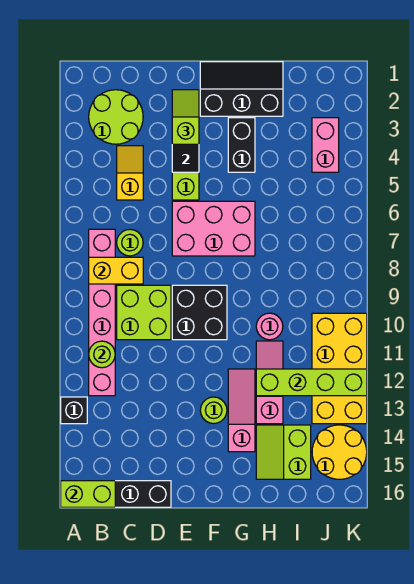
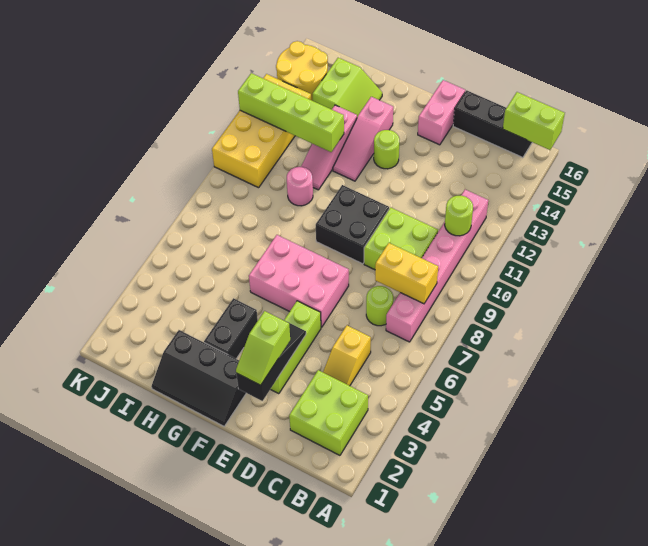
black 1x1 brick [61,397,87,424] -> none
lime 2x2 round brick [89,90,143,144] -> lime 2x2 brick [289,370,368,455]
pink 1x2 brick [312,118,339,172] -> pink 1x2 brick moved to [418,80,465,145]

